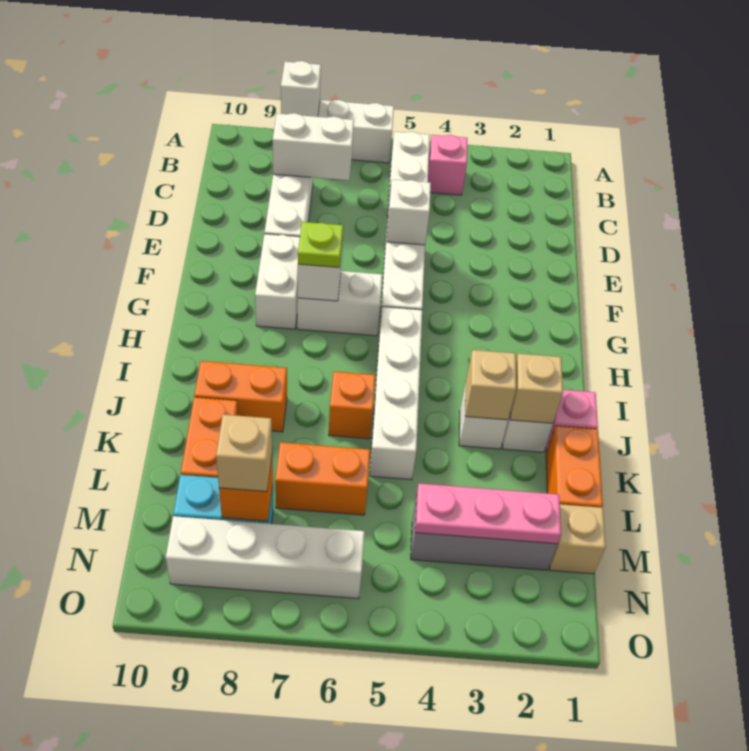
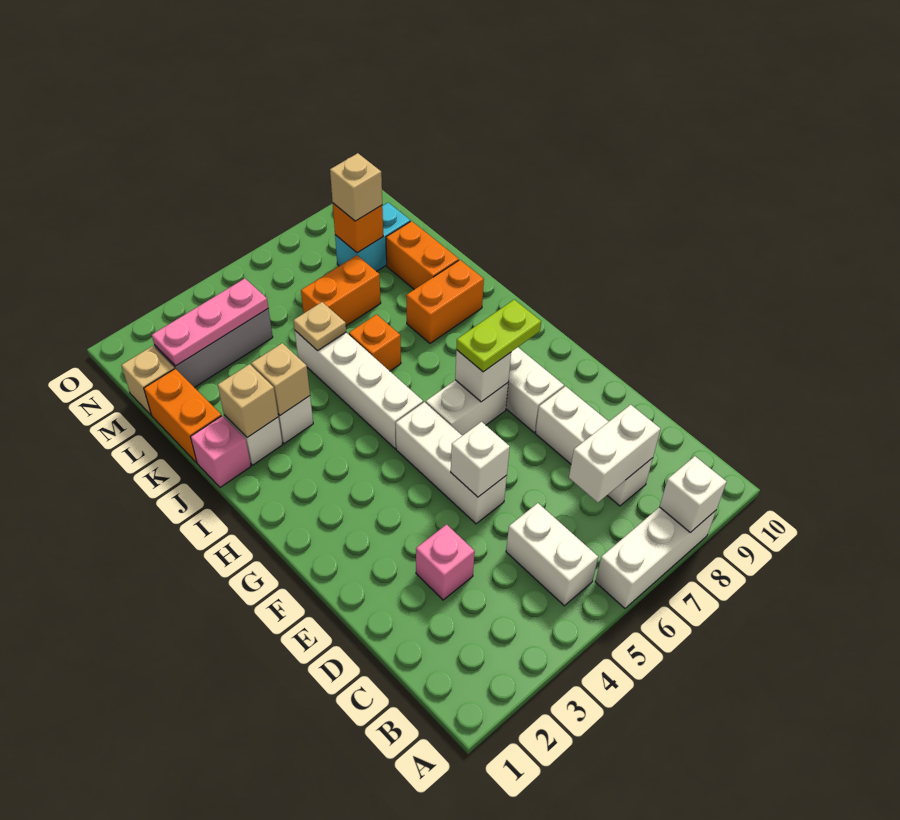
pink 1x1 brick [428,135,467,195] -> pink 1x1 brick moved to [416,524,475,600]
lime 1x1 plate [298,222,343,268] -> lime 1x2 plate [456,300,541,372]
none -> tan 1x1 plate [293,302,346,351]
white 1x4 brick [166,516,364,599] -> none

